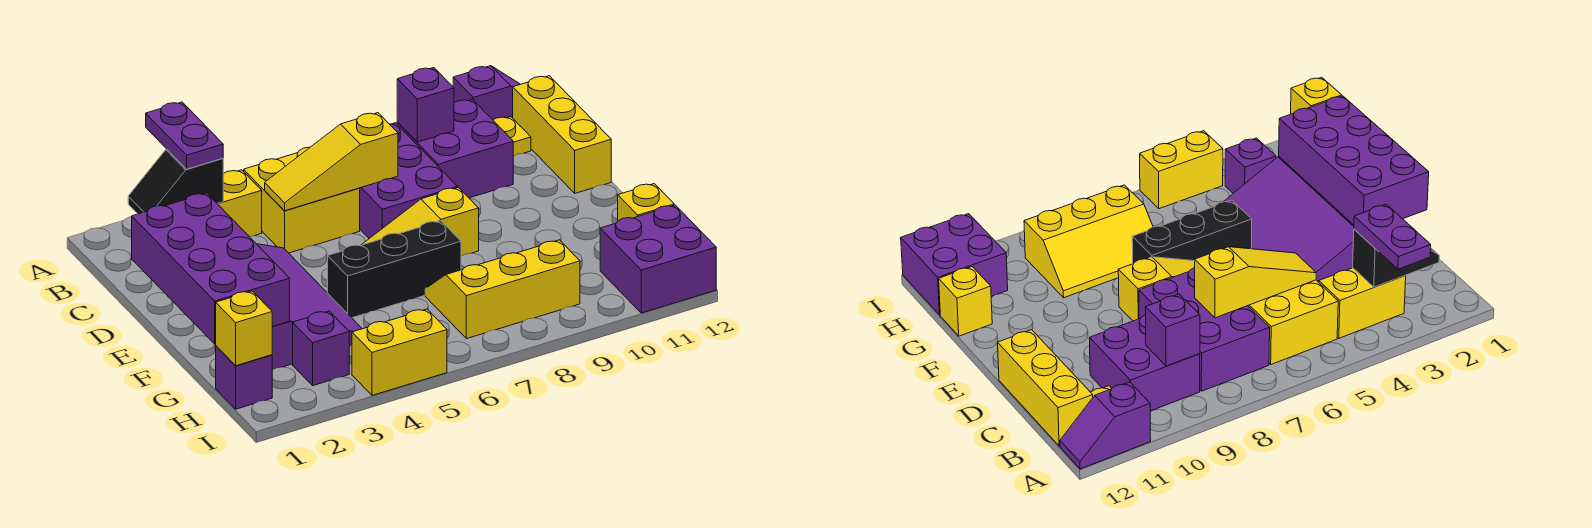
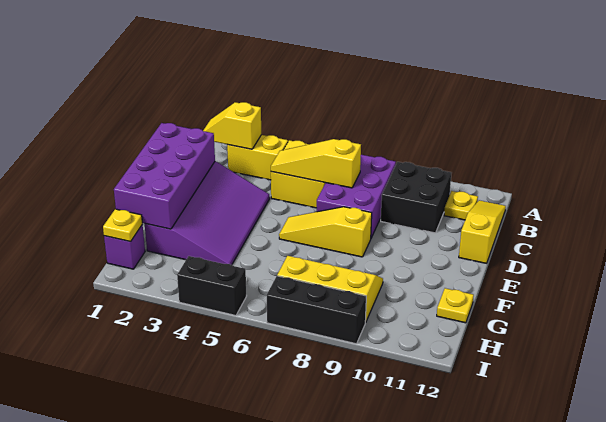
purple 1x2 plate [146,102,223,169] -> none
purple 1x2 slope [453,66,520,120] -> none
black 1x2 slope [128,149,223,214] -> yellow 1x2 slope [203,102,261,149]
purple 2x2 brick [397,99,513,198] -> black 2x2 brick [381,162,451,233]
purple 1x1 brick [397,68,454,142] -> none
yellow 1x3 brick [513,76,611,193] -> yellow 1x3 slope [459,200,506,263]
black 1x3 brick [328,221,461,318] -> black 1x3 brick moved to [266,276,366,344]
yellow 1x1 brick [618,184,674,221] -> yellow 1x1 plate [437,288,474,323]
yellow 1x1 brick [216,291,272,366] -> yellow 1x1 plate [103,209,142,242]
purple 1x1 brick [293,311,349,386] -> none
purple 2x2 brick [600,205,716,313] -> none
yellow 1x2 brick [352,309,447,395] -> black 1x2 brick [177,256,247,315]

